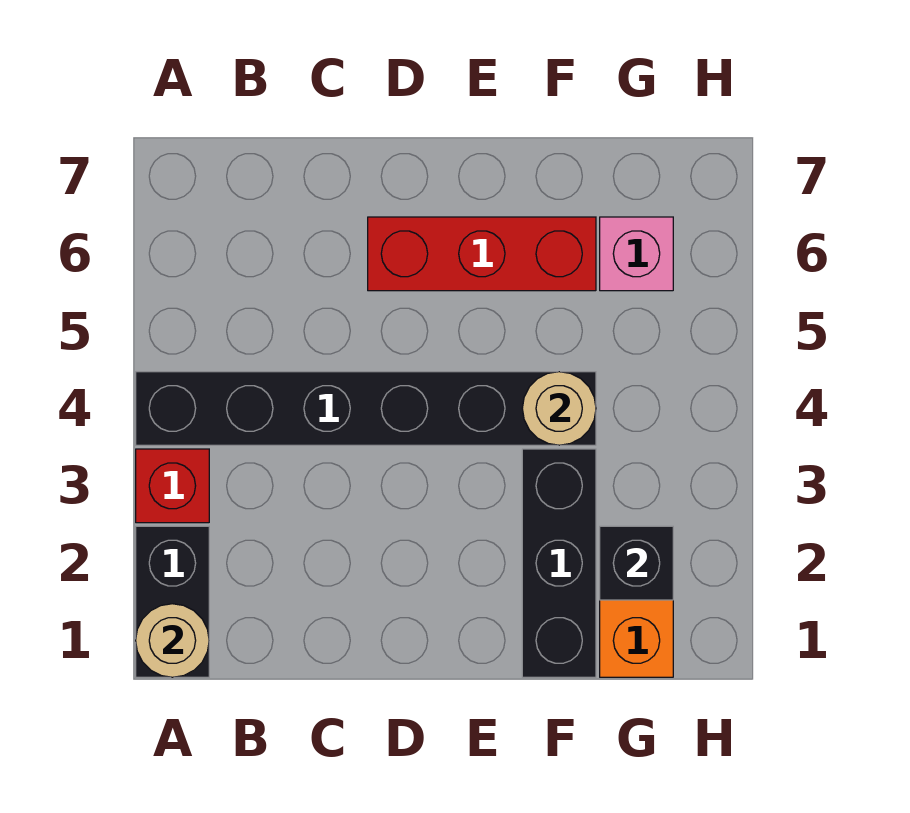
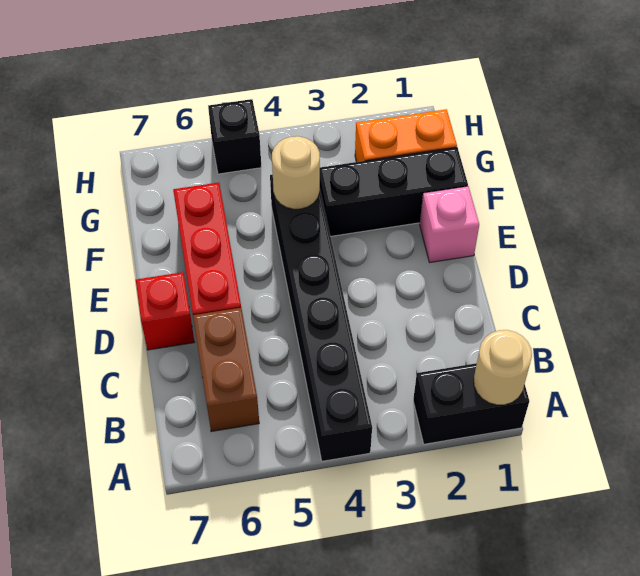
red 1x1 brick [136,449,209,523] -> red 1x1 brick moved to [136,272,194,350]
none -> brown 1x2 brick [193,308,259,432]
black 1x1 brick [600,526,673,600] -> black 1x1 brick moved to [208,99,261,174]
pink 1x1 brick [600,217,673,291] -> pink 1x1 brick moved to [420,186,479,262]

